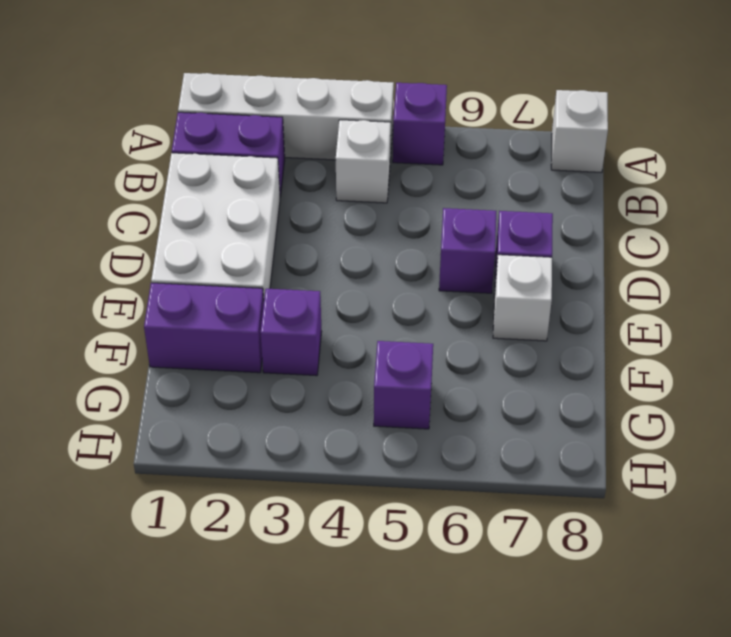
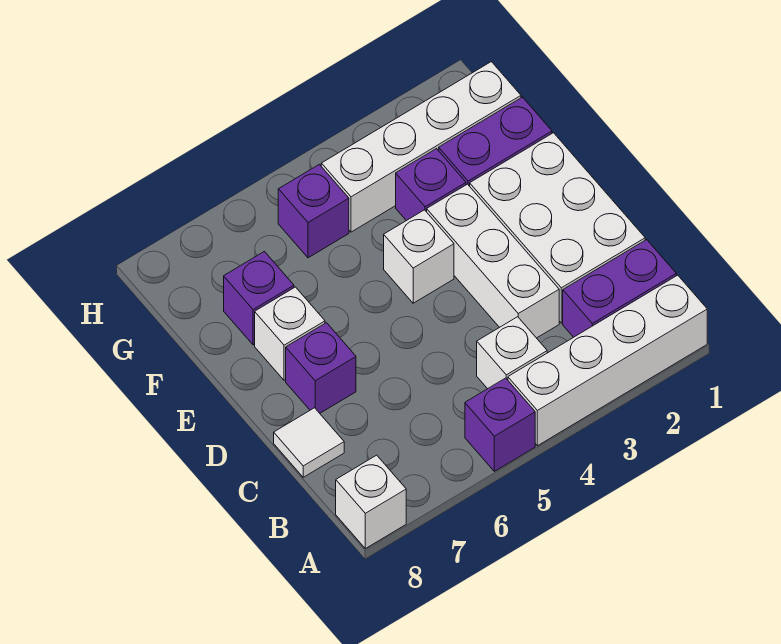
none -> white 1x3 brick [427,184,559,338]
none -> white 1x1 tile [274,408,344,477]
purple 1x1 brick [439,208,496,293] -> purple 1x1 brick moved to [224,252,294,345]
none -> white 1x1 brick [384,210,454,303]
none -> white 1x4 brick [321,62,521,232]

